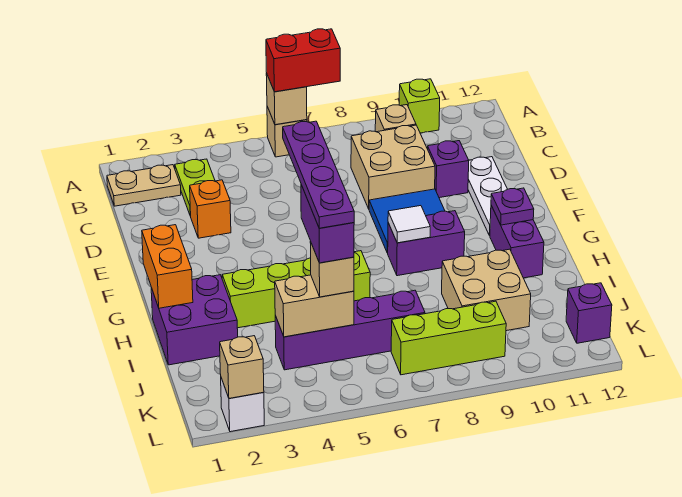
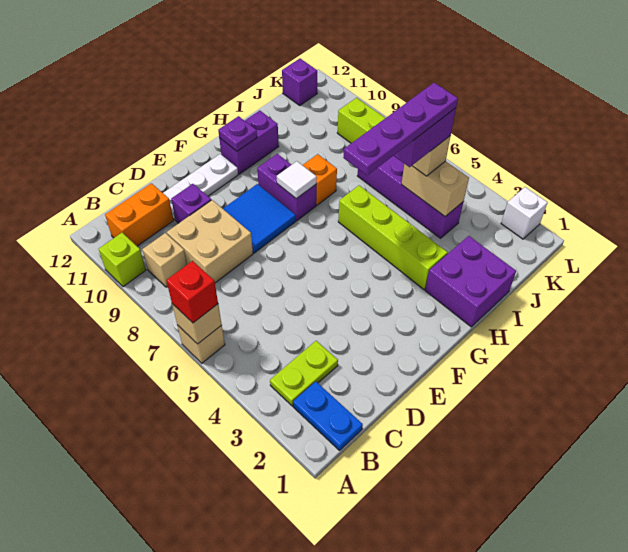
red 1x2 brick [266,29,340,92] -> red 1x1 brick [166,261,218,323]
tan 1x2 plate [107,165,181,206] -> blue 1x2 plate [293,381,363,450]
orange 1x1 brick [190,180,231,238] -> orange 1x1 brick moved to [303,154,337,205]
orange 1x2 brick [142,225,193,308] -> orange 1x2 brick moved to [105,183,174,246]
tan 2x2 brick [442,249,531,331] -> none
tan 1x1 brick [220,336,264,399] -> none

